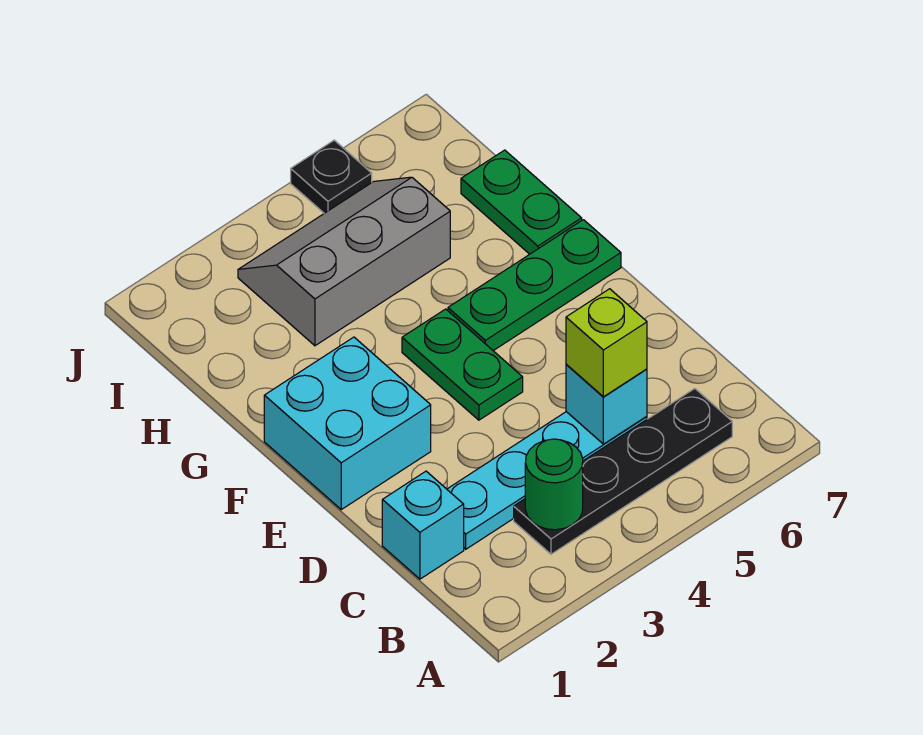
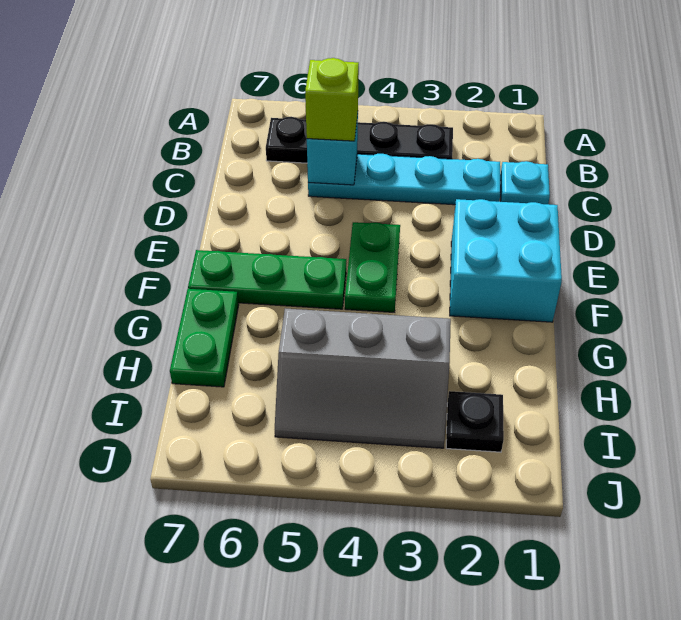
green 1x1 round brick [525,439,583,530] -> none
cyan 1x1 brick [382,471,464,579] -> cyan 1x1 plate [500,161,550,204]
black 1x1 plate [291,140,372,213] -> black 1x1 plate moved to [446,391,504,452]

